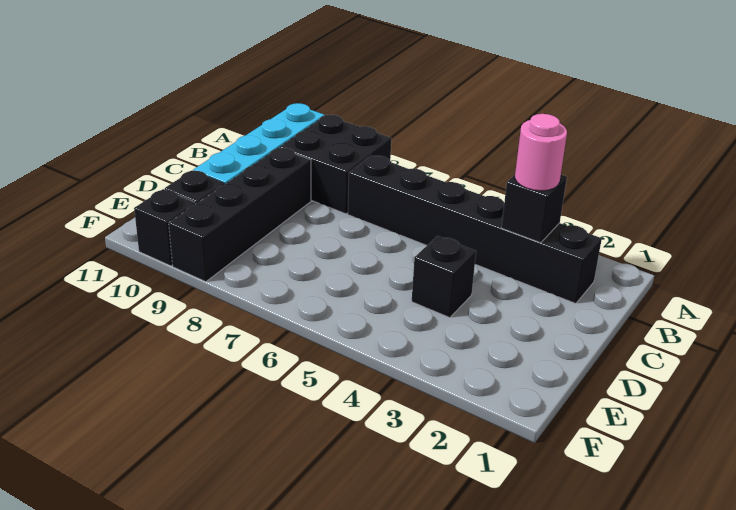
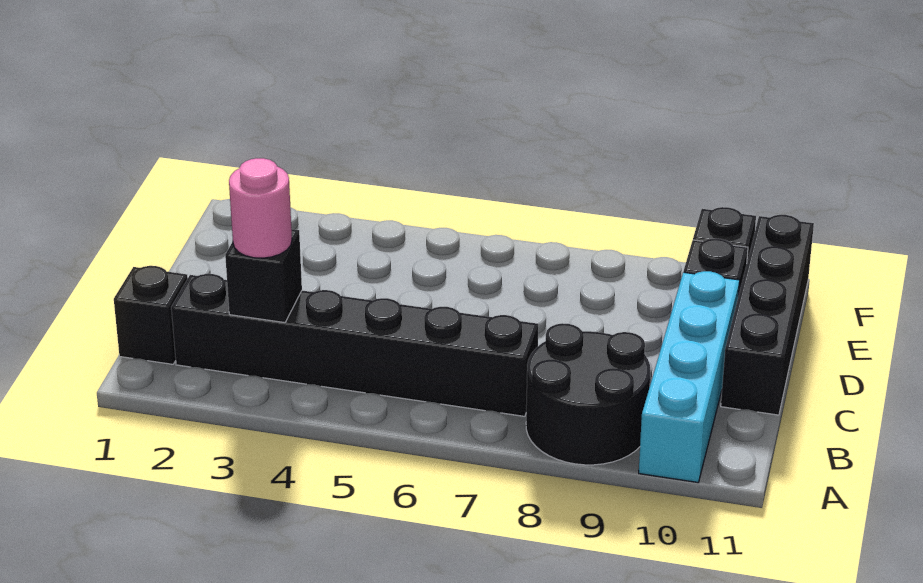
black 2x2 brick [280,115,391,214] -> black 2x2 round brick [526,323,651,465]
black 1x4 brick [169,148,311,282] -> black 1x4 brick moved to [721,215,814,415]
black 1x1 brick [412,236,476,318] -> black 1x1 brick moved to [114,266,188,364]

